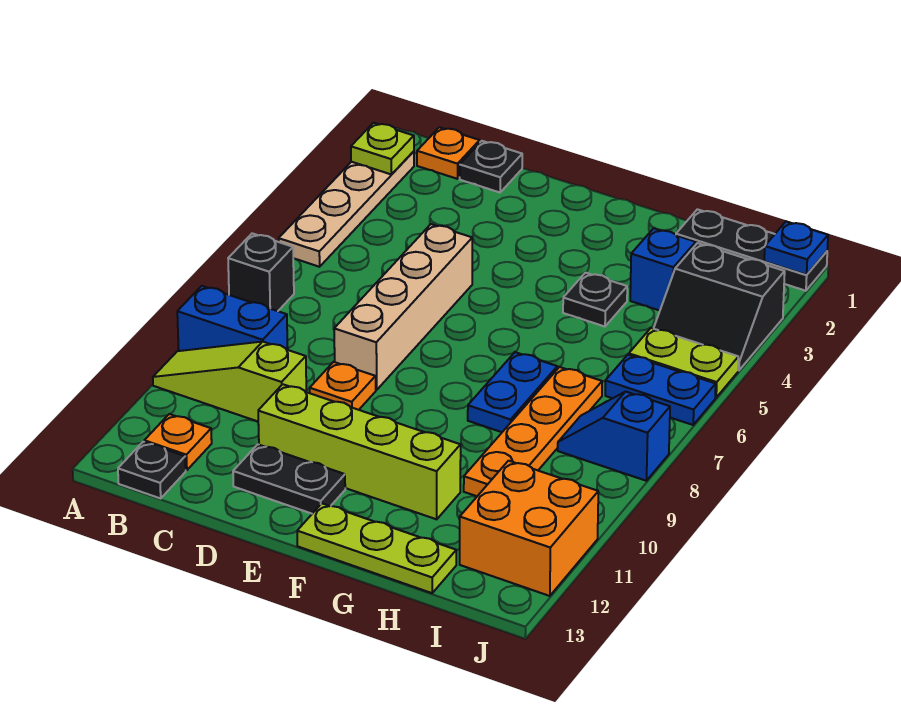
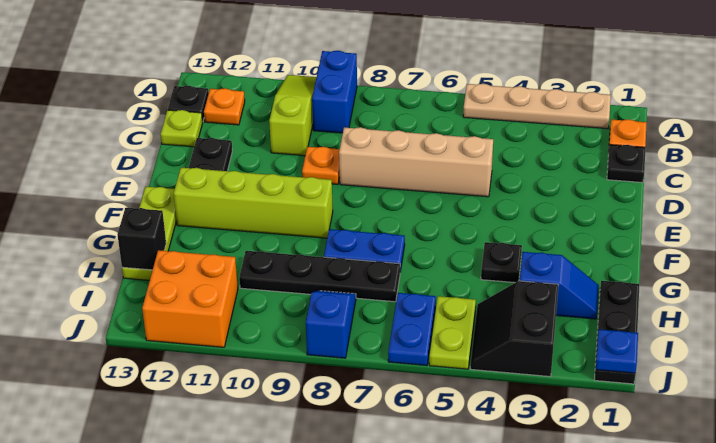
lime 1x1 plate [351,123,414,174] -> lime 1x1 plate moved to [161,110,203,147]
black 1x1 brick [228,233,294,311] -> black 1x1 brick moved to [117,208,166,270]
lime 1x4 brick [258,384,461,519] -> lime 1x4 brick turned to [174,168,333,238]
orange 1x4 plate [464,367,602,496] -> black 1x4 plate [239,251,400,302]

